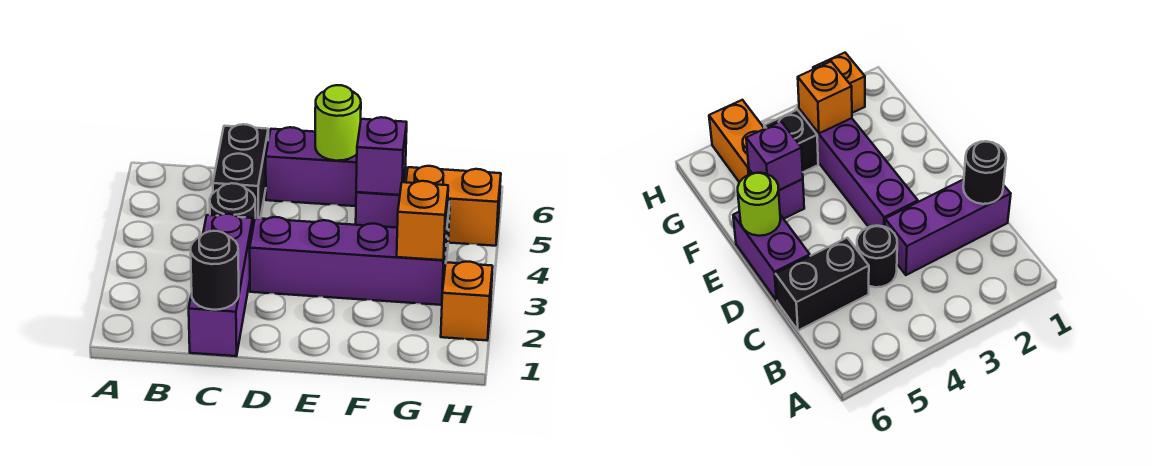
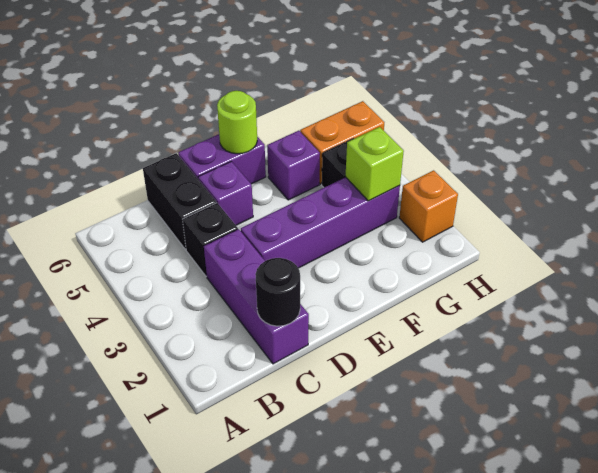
black 1x1 round brick [210,183,256,226] -> black 1x1 brick [183,203,238,276]
purple 1x1 brick [356,117,407,195] -> purple 1x1 brick moved to [198,161,253,225]
orange 1x1 brick [397,181,448,260] -> lime 1x1 brick [345,127,404,201]

